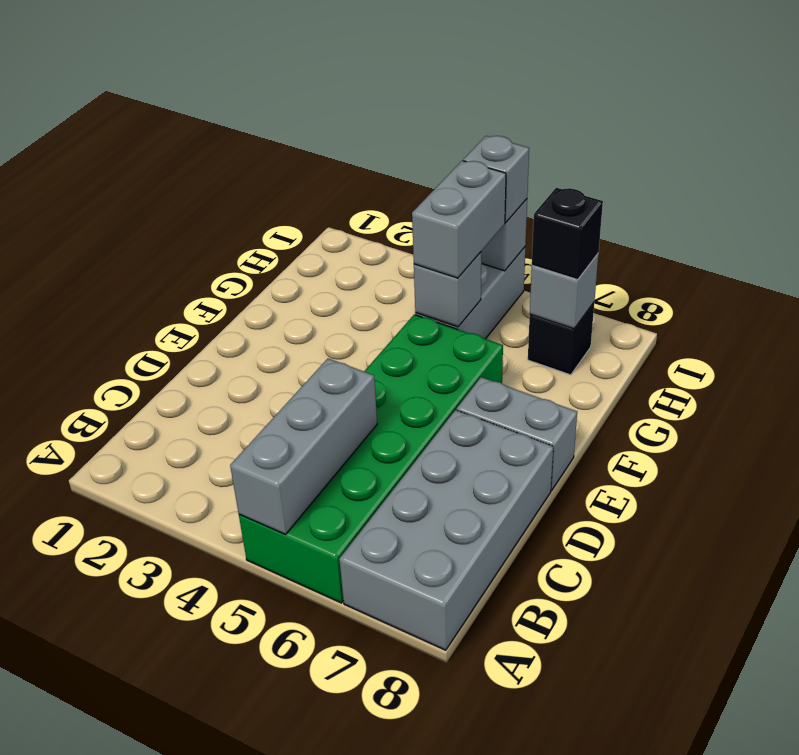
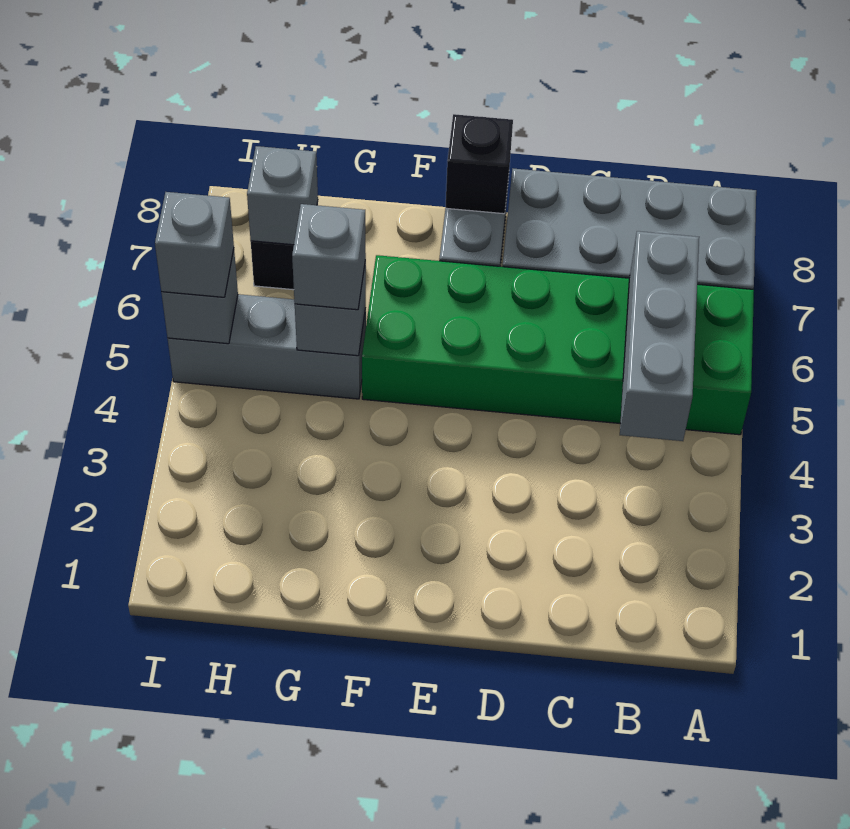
grey 1x3 brick [230,358,377,534] -> grey 1x3 brick turned to [620,231,699,441]
grey 1x2 brick [412,161,506,278] -> grey 1x1 brick [292,204,366,310]
black 1x1 brick [532,188,603,280] -> black 1x1 brick moved to [445,114,513,214]

